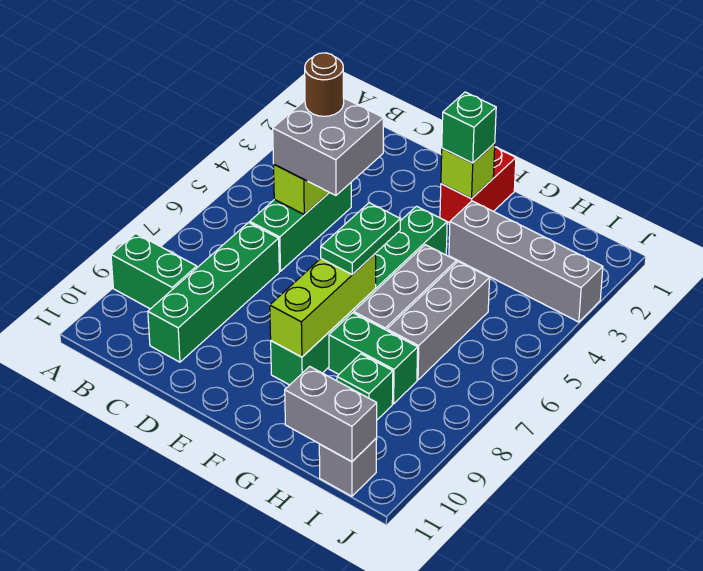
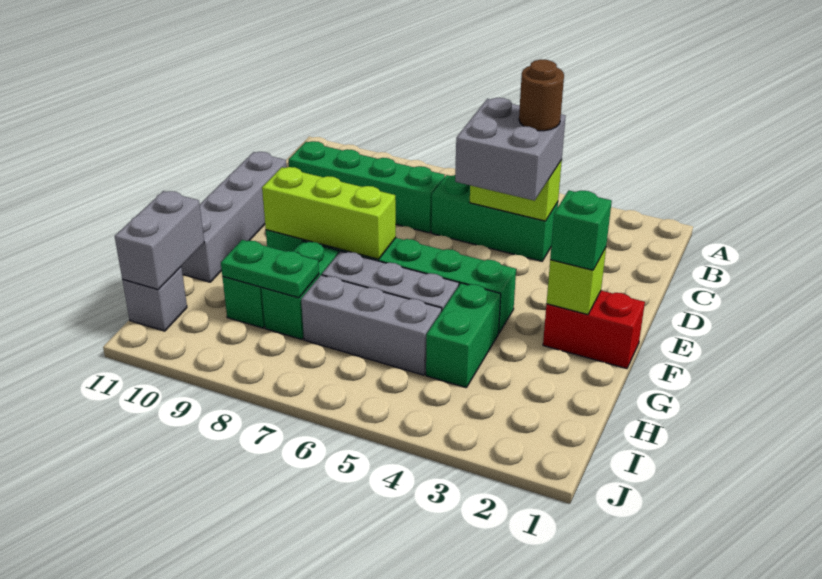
green 1x2 brick [111,233,197,309] -> green 1x2 brick moved to [426,283,501,388]
green 1x2 plate [321,203,400,274] -> green 1x2 plate moved to [221,240,319,298]
grey 1x4 brick [449,201,603,322] -> grey 1x4 brick moved to [181,152,286,282]

